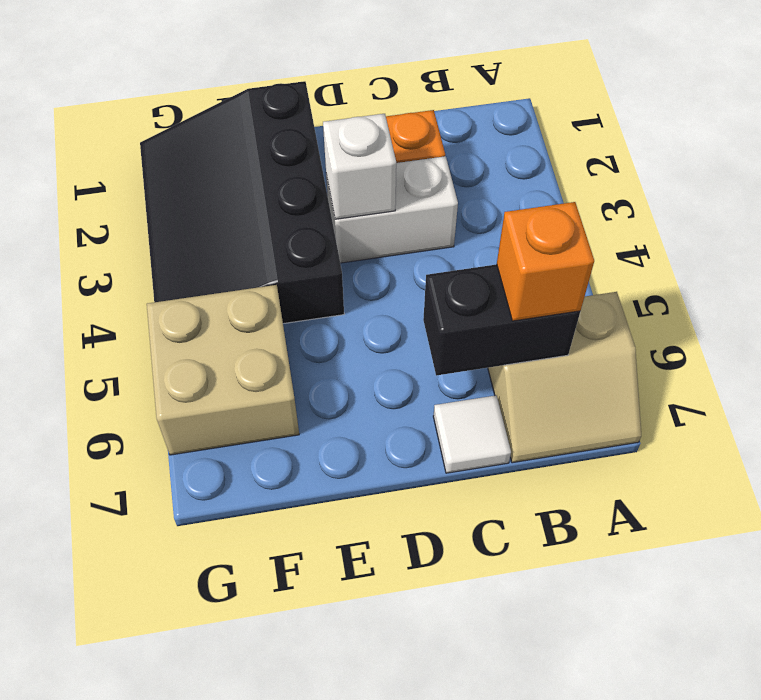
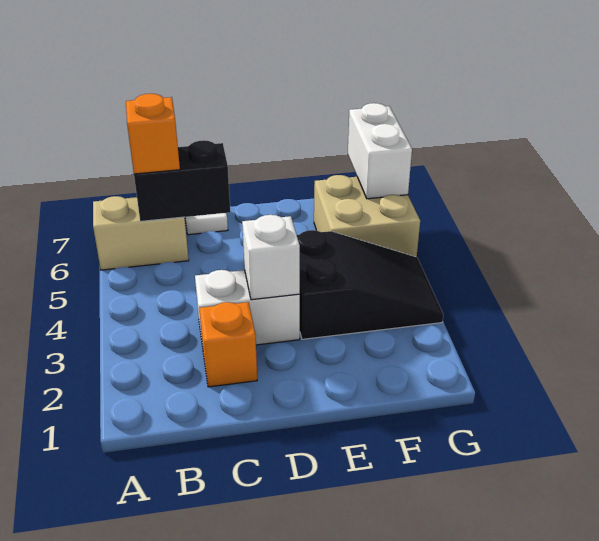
black 3x4 slope [140,81,344,324] -> black 2x3 slope [297,230,443,339]
none -> white 1x2 brick [348,103,412,199]

